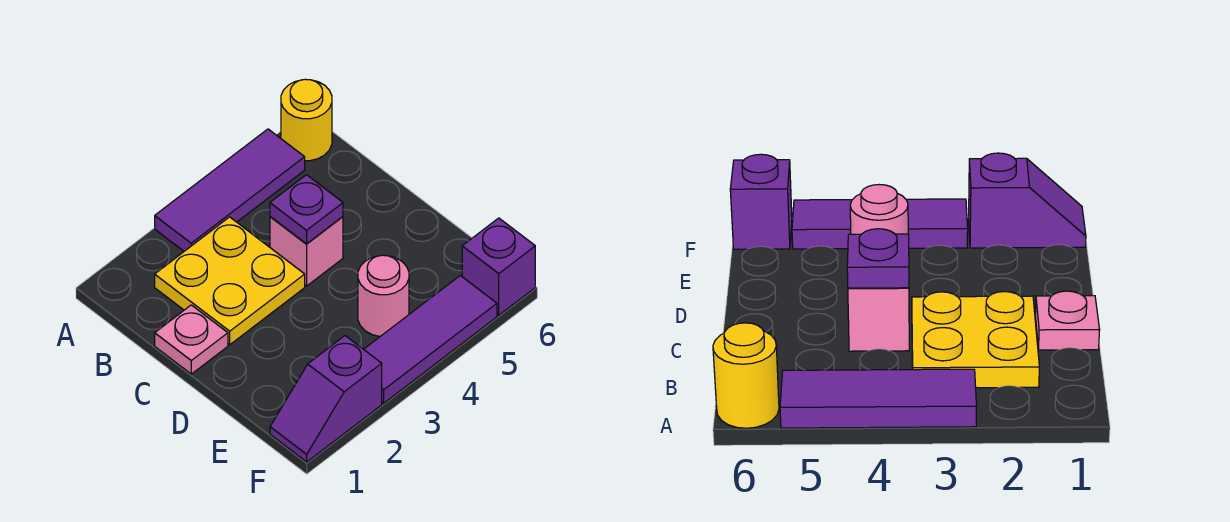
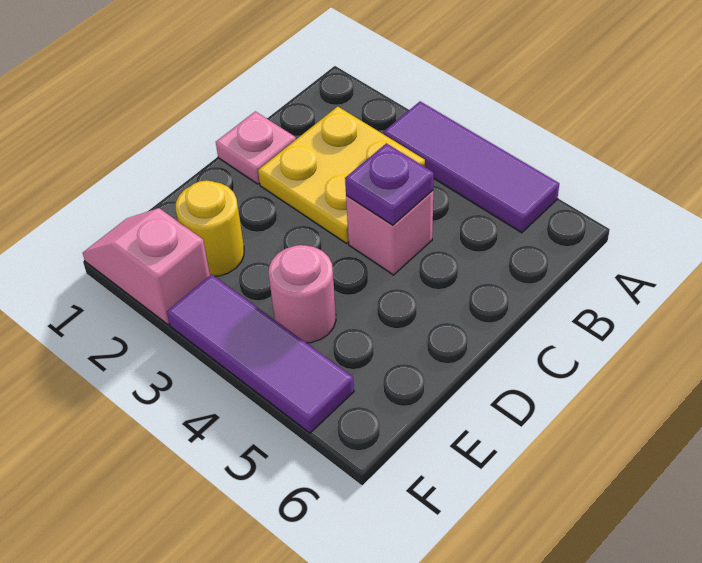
yellow 1x1 round brick [281,79,332,161] -> yellow 1x1 round brick moved to [176,180,244,276]
purple 1x2 slope [270,336,382,462] -> pink 1x2 slope [83,208,210,325]
purple 1x1 brick [462,218,535,315] -> none

